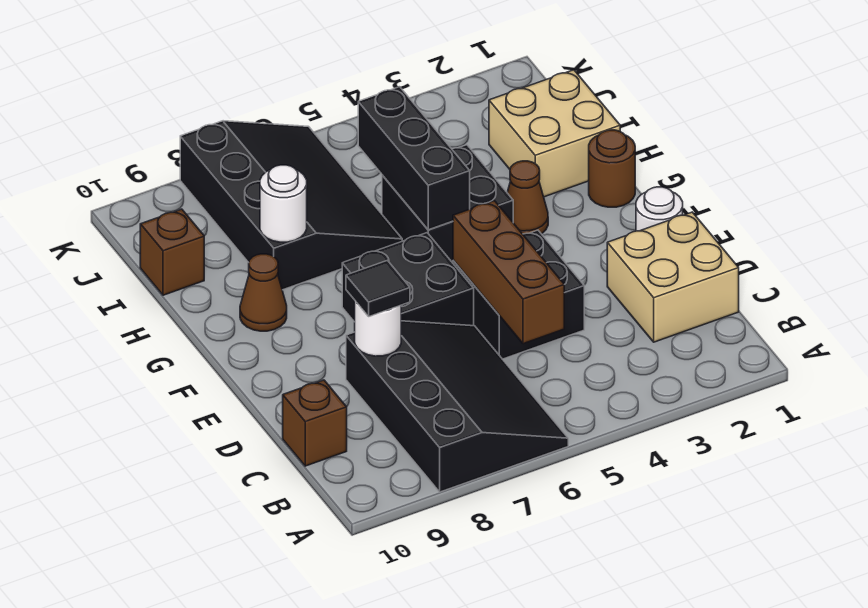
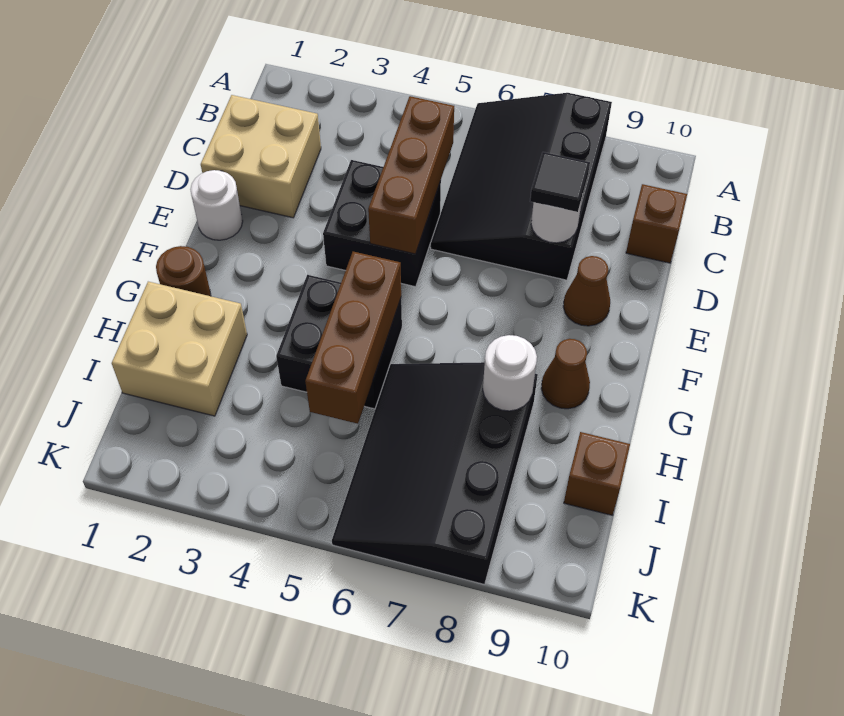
black 2x2 brick [342,233,474,326] -> none
brown 1x1 cone [507,161,548,234] -> brown 1x1 cone moved to [563,256,610,326]
black 1x3 brick [358,87,470,230] -> brown 1x3 brick [305,252,401,424]

